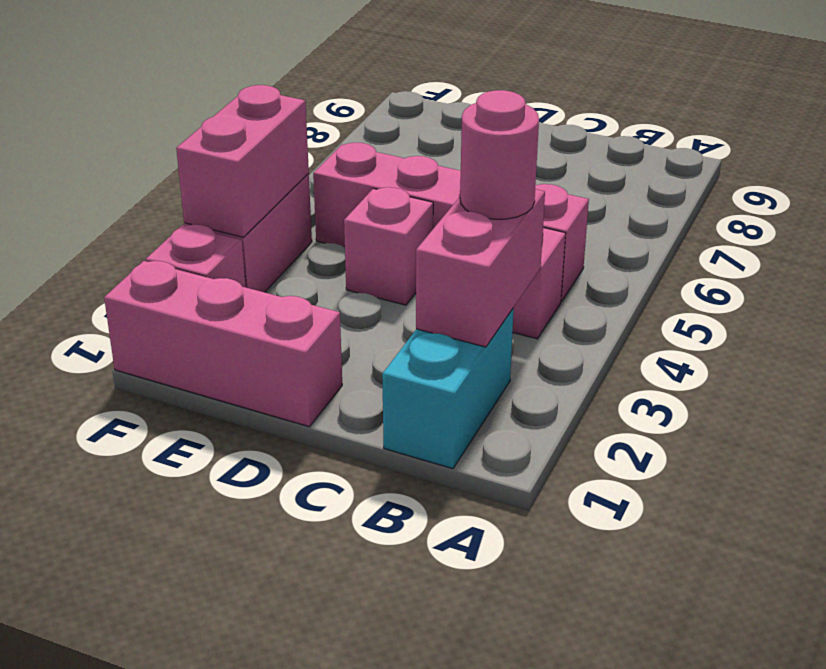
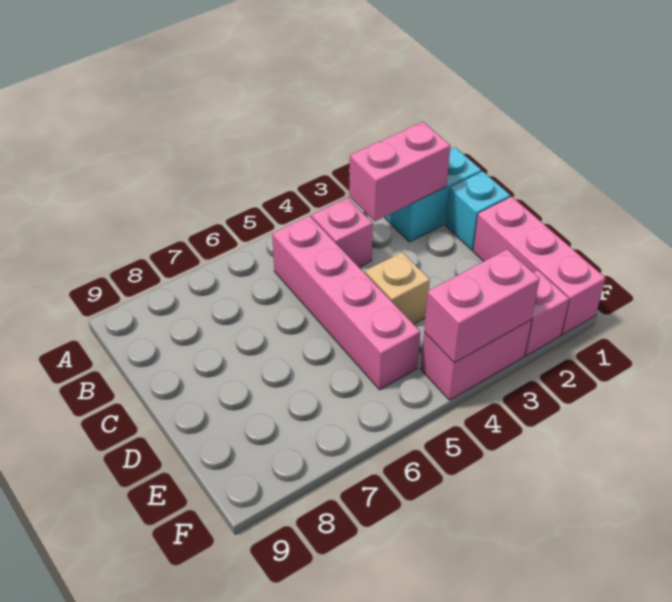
pink 1x1 round brick [460,90,539,219] -> none
none -> cyan 1x1 brick [446,171,510,250]
pink 1x1 brick [344,187,433,305] -> tan 1x1 brick [365,252,430,324]

